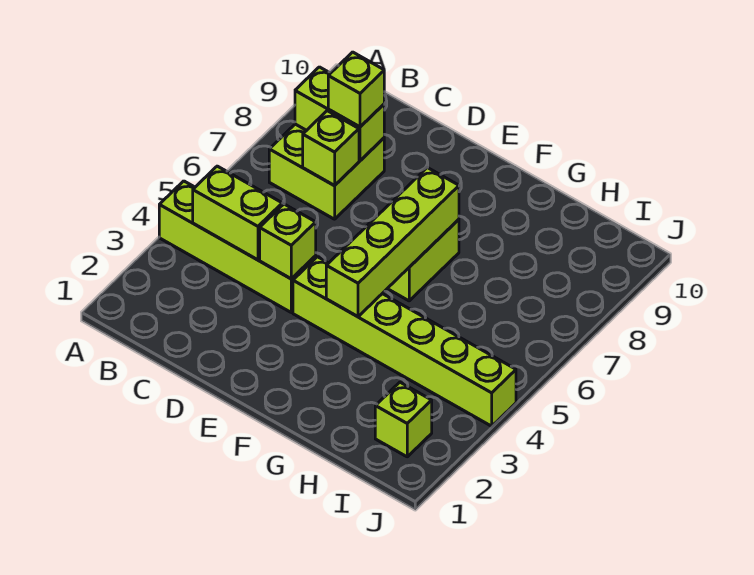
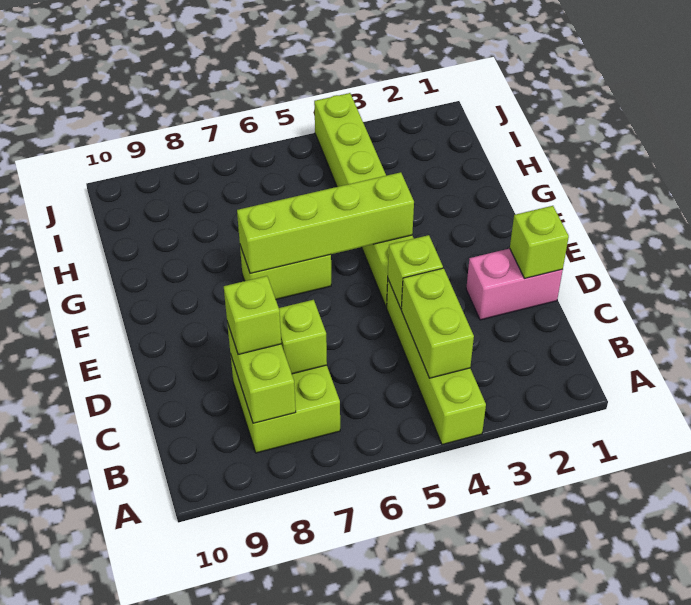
none -> pink 1x2 brick [466,248,563,320]
lime 1x1 brick [375,382,432,457] -> lime 1x1 brick moved to [510,206,569,278]

